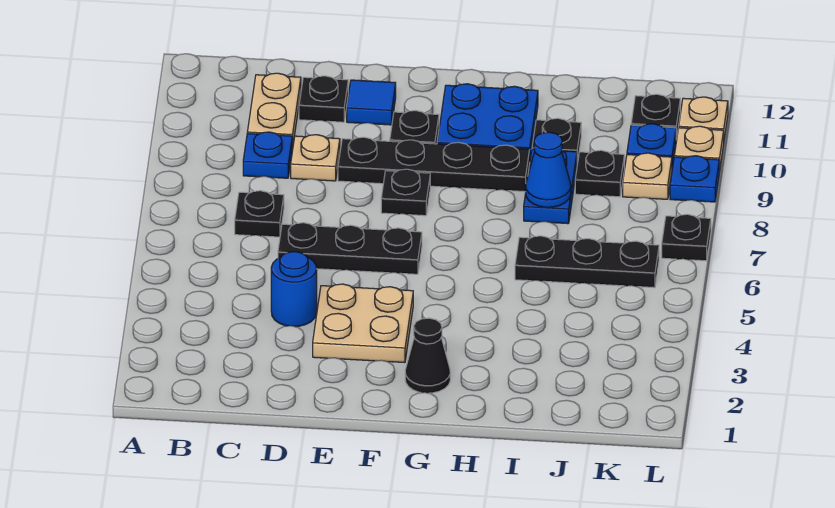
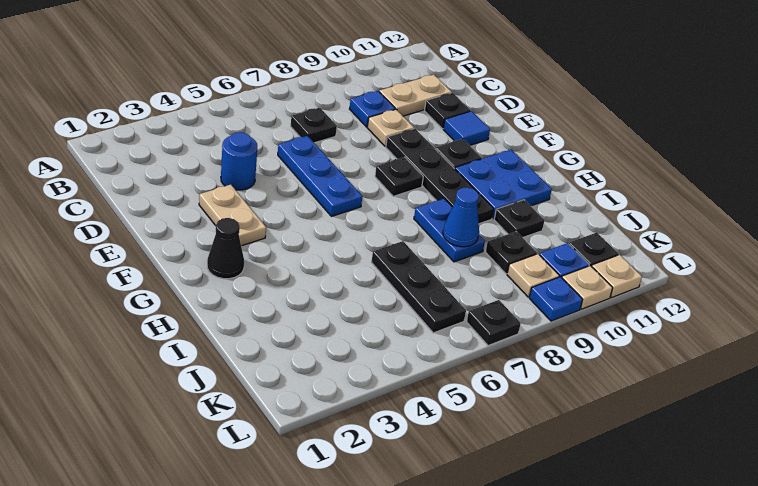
black 1x3 plate [278,223,422,274] -> blue 1x3 plate [278,136,362,216]
tan 2x2 plate [313,284,413,363] -> tan 1x2 plate [199,185,266,246]
blue 1x2 plate [524,149,577,224] -> blue 1x2 plate turned to [414,199,485,262]

